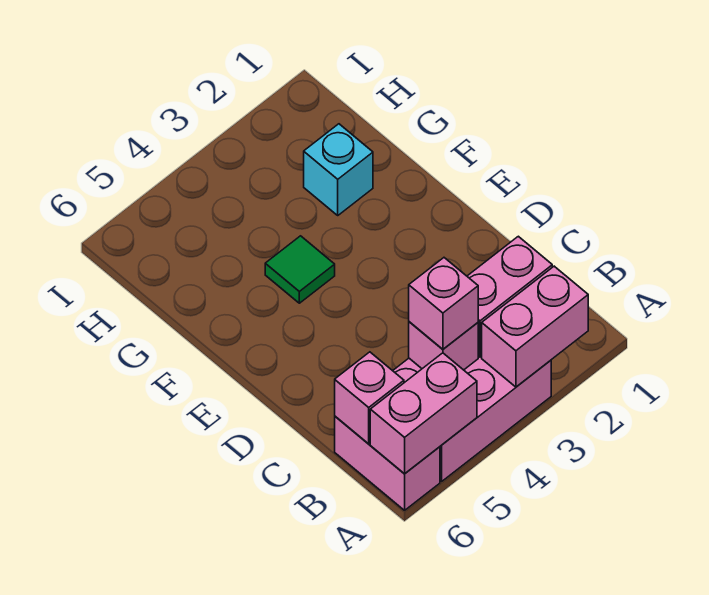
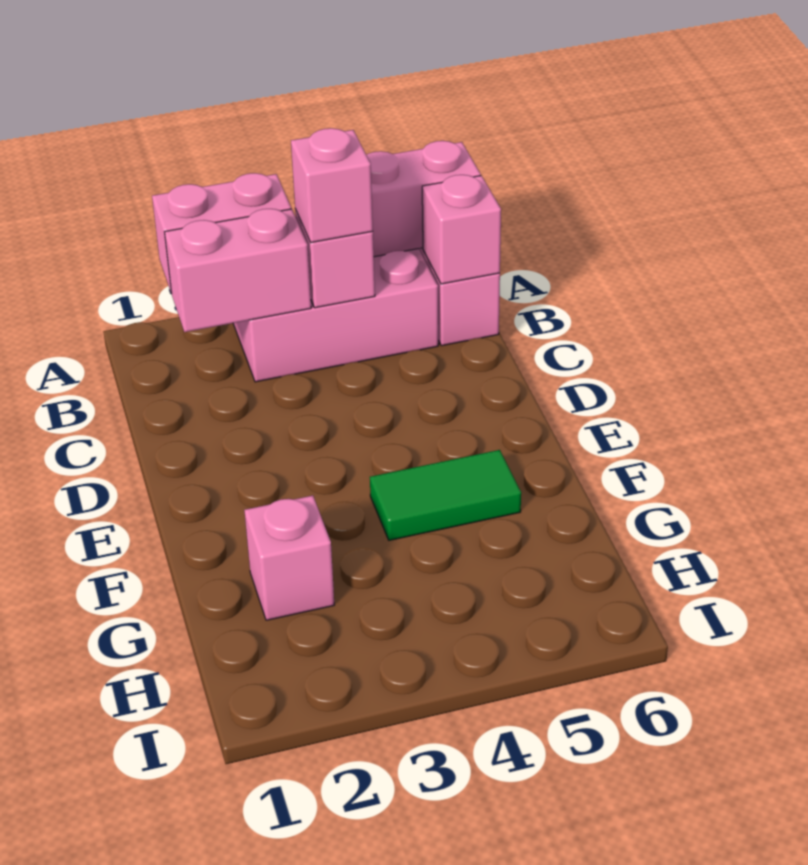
green 1x1 tile [265,236,335,303] -> green 1x2 tile [370,450,521,540]
cyan 1x1 brick [304,124,373,215] -> pink 1x1 brick [244,496,334,620]

